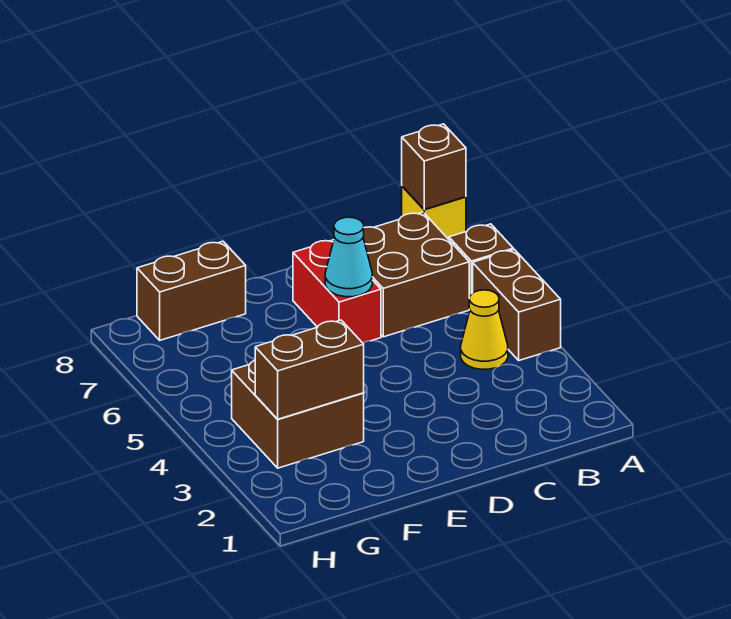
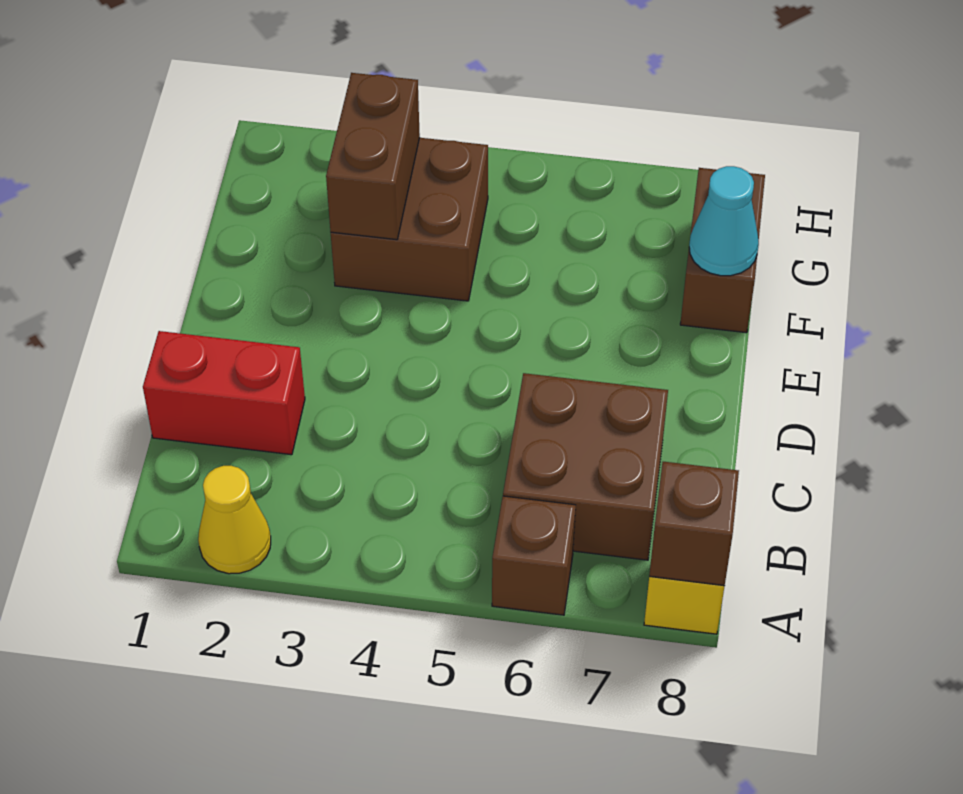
brown 1x2 brick [473,250,561,360] -> none
yellow 1x1 cone [461,290,508,369] -> yellow 1x1 cone moved to [198,466,271,574]
red 1x2 brick [293,240,381,343] -> red 1x2 brick moved to [143,331,305,455]
cyan 1x1 cone [325,217,372,297] -> cyan 1x1 cone moved to [689,166,759,276]

